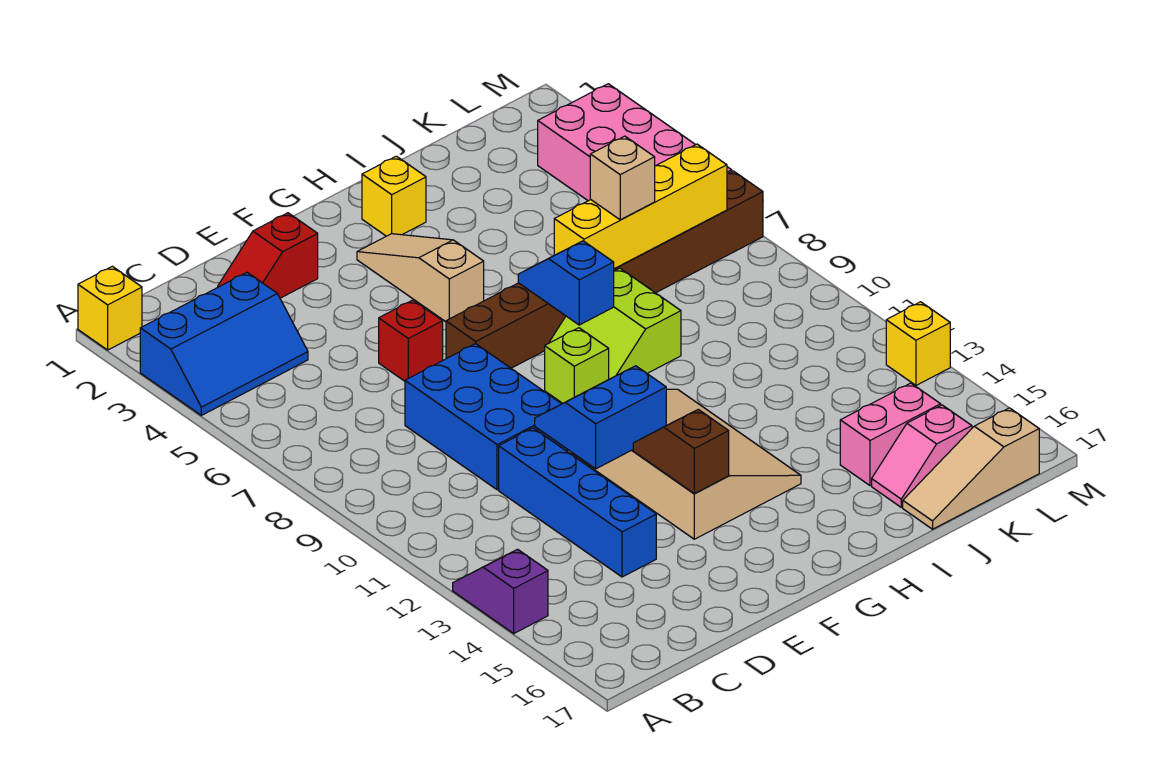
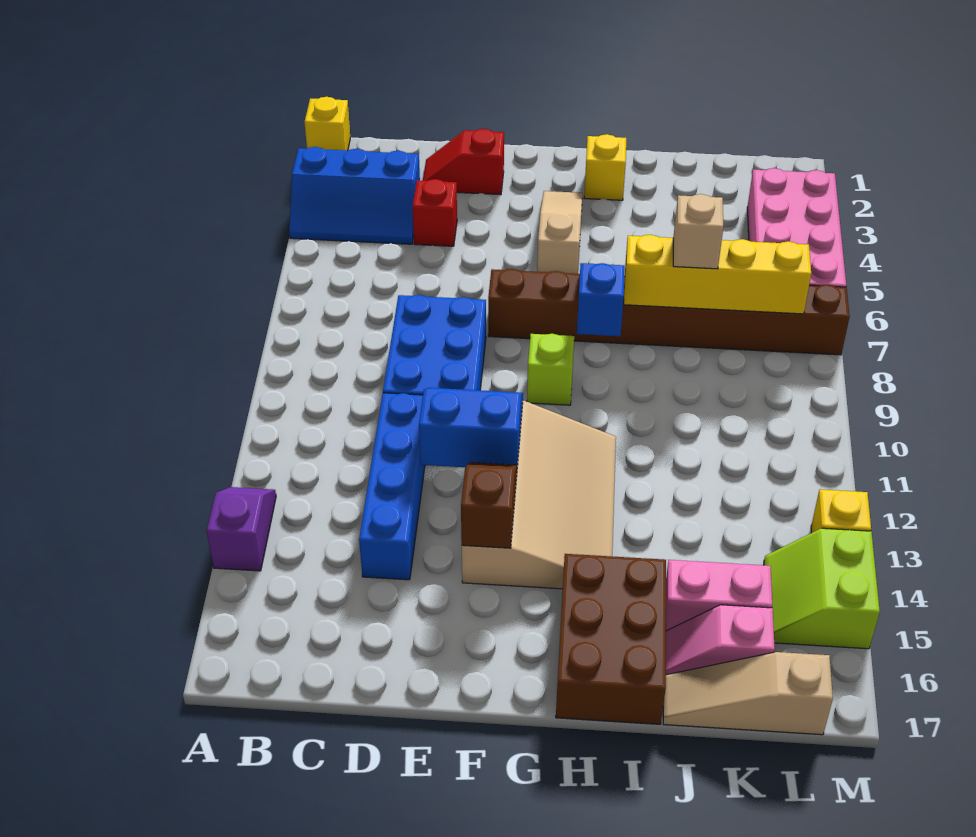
red 1x1 brick [379,300,443,381] -> red 1x1 brick moved to [413,179,457,246]
lime 2x2 slope [549,268,681,379] -> lime 2x2 slope moved to [764,528,880,649]
none -> brown 2x3 brick [556,554,666,724]

